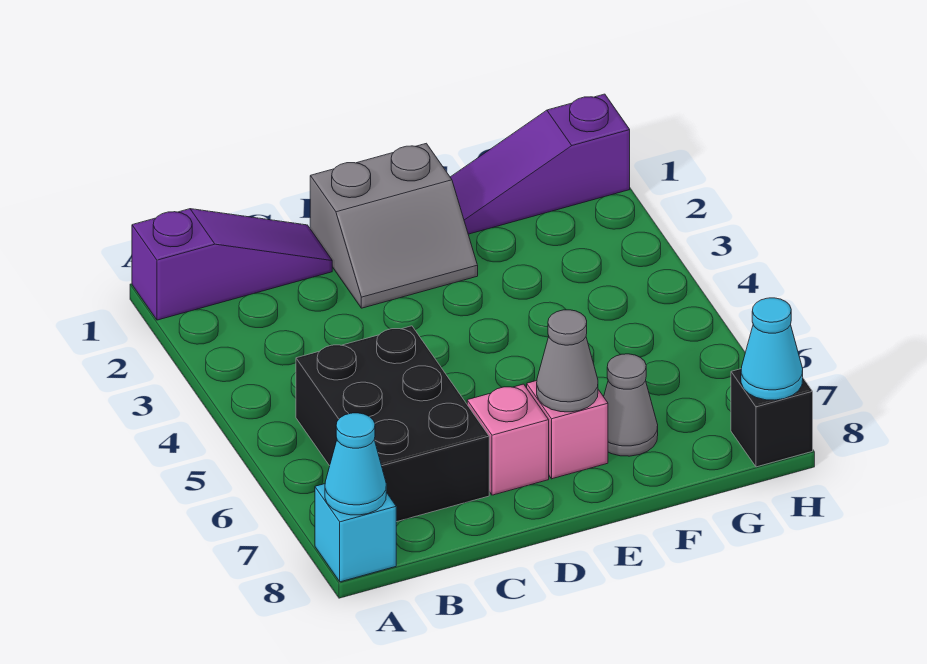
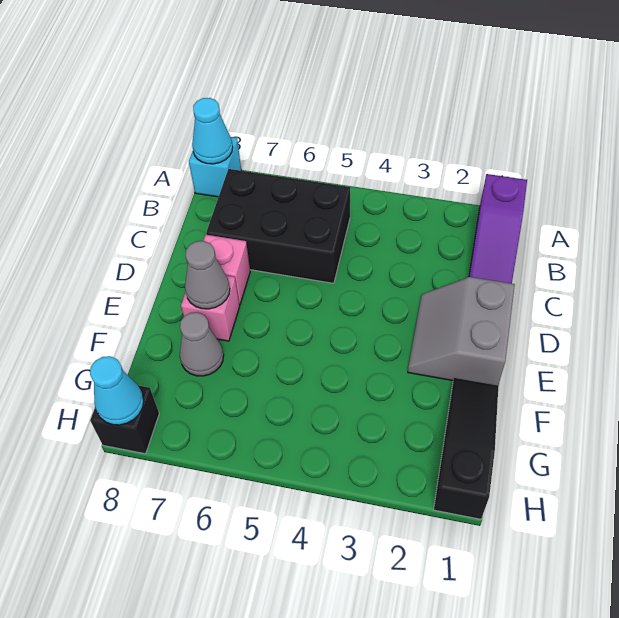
purple 1x3 slope [450,94,630,234] -> black 1x3 slope [434,378,498,519]

